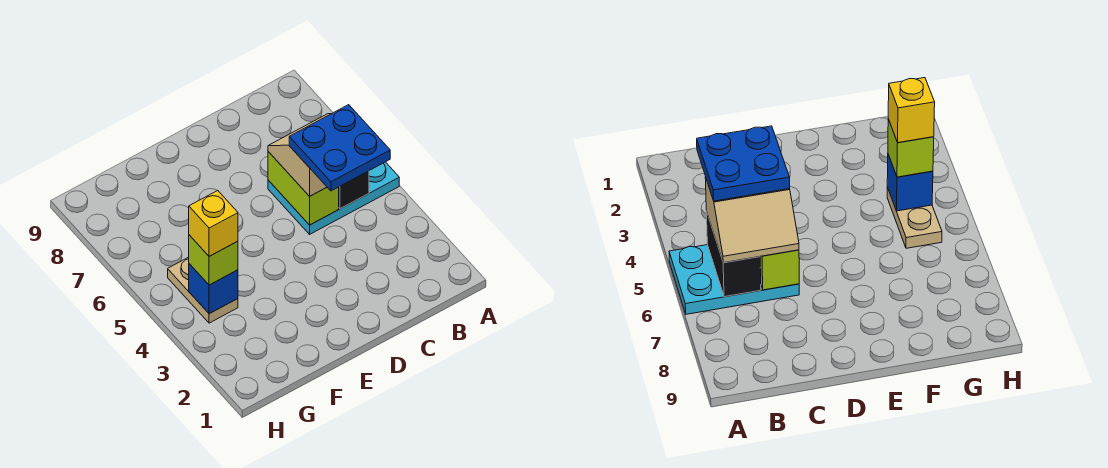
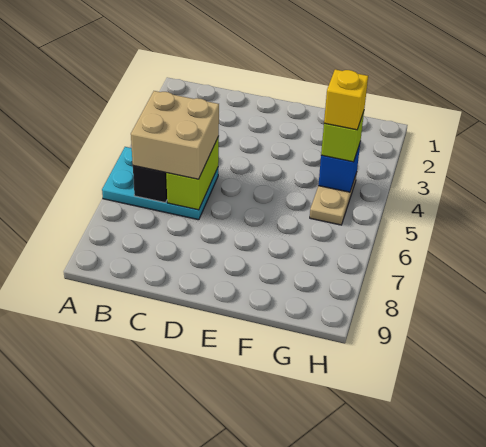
blue 2x2 plate [289,105,390,191] -> none
tan 2x2 slope [268,114,330,196] -> tan 2x2 brick [131,91,219,179]

